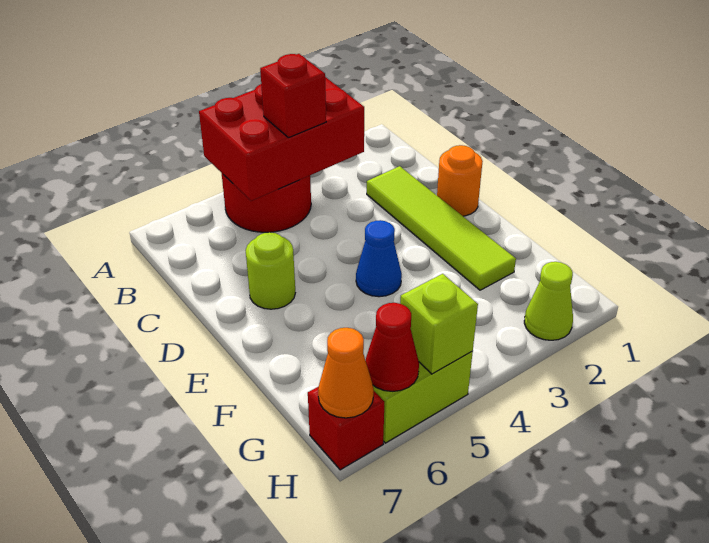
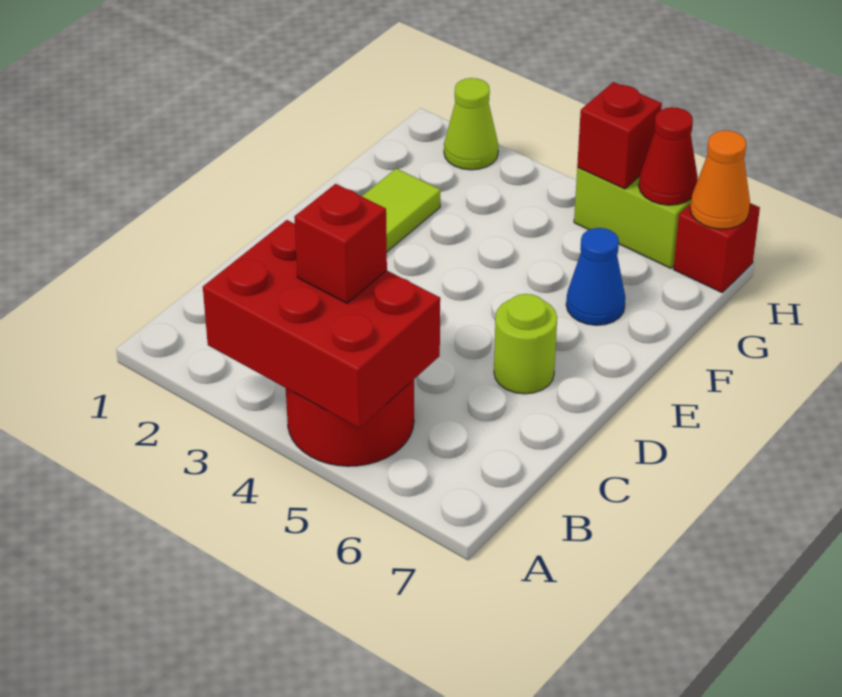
orange 1x1 round brick [437,145,483,216] -> none
blue 1x1 cone [356,220,402,297] -> blue 1x1 cone moved to [566,228,625,325]
lime 1x1 brick [400,274,478,374] -> red 1x1 brick [577,82,662,189]

